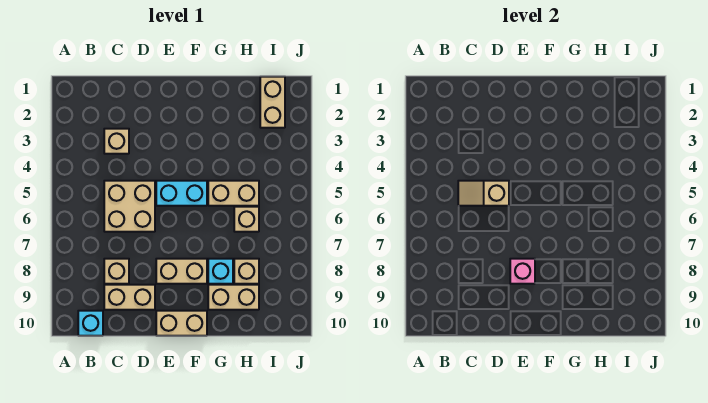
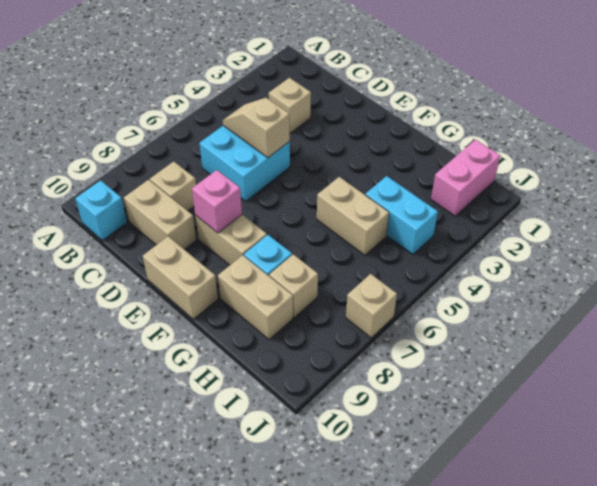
tan 2x2 brick [104,181,155,232] -> cyan 2x2 brick [199,126,290,201]
cyan 1x2 brick [156,181,207,206] -> cyan 1x2 brick moved to [365,176,438,254]
tan 1x1 brick [234,207,259,232] -> tan 1x1 brick moved to [346,274,397,338]
tan 1x2 brick [260,77,285,128] -> pink 1x2 brick [431,140,500,216]

